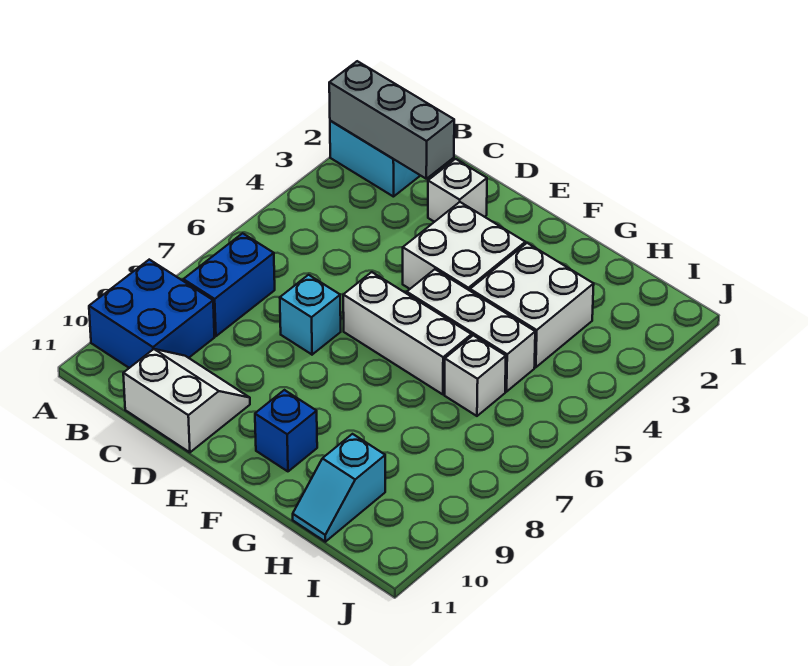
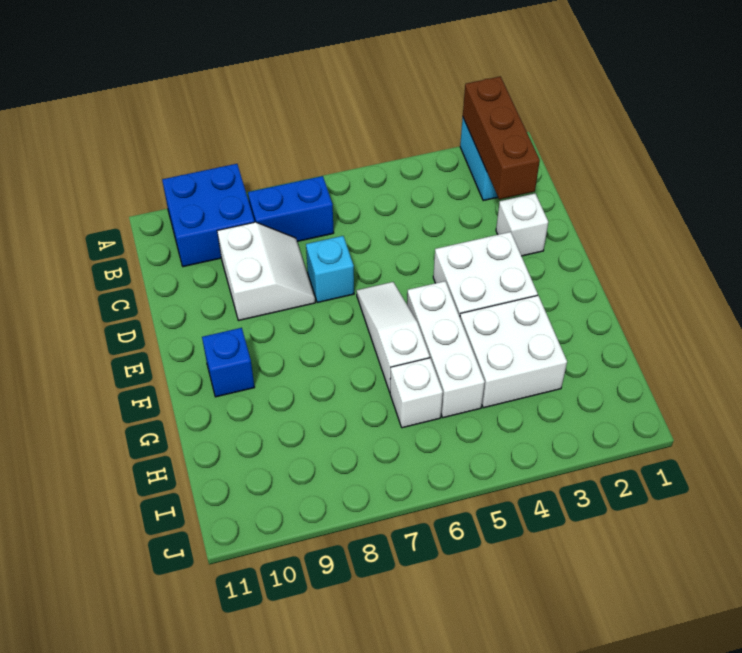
grey 1x3 brick [329,61,454,179] -> brown 1x3 brick [463,76,540,199]
white 2x2 slope [123,349,250,452] -> white 2x2 slope moved to [217,222,315,320]
white 1x3 brick [343,272,472,394] -> white 1x3 slope [356,282,430,392]
cyan 1x2 slope [293,434,385,542] -> none

